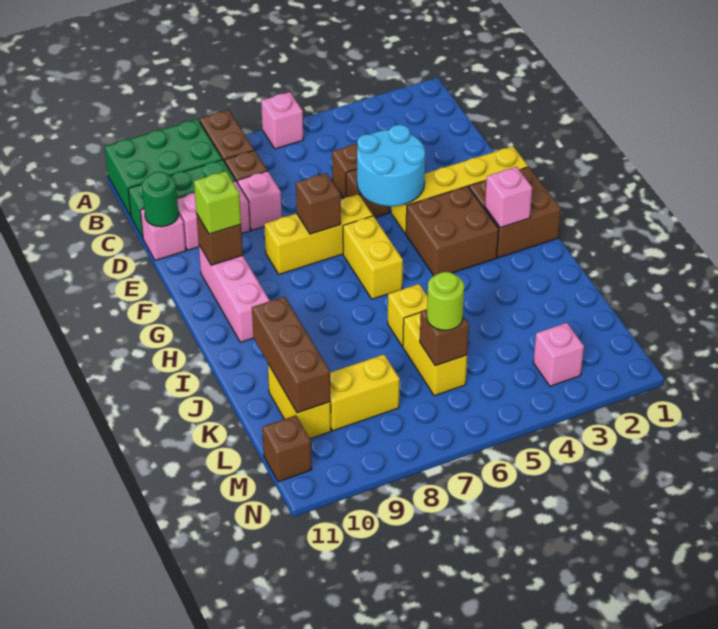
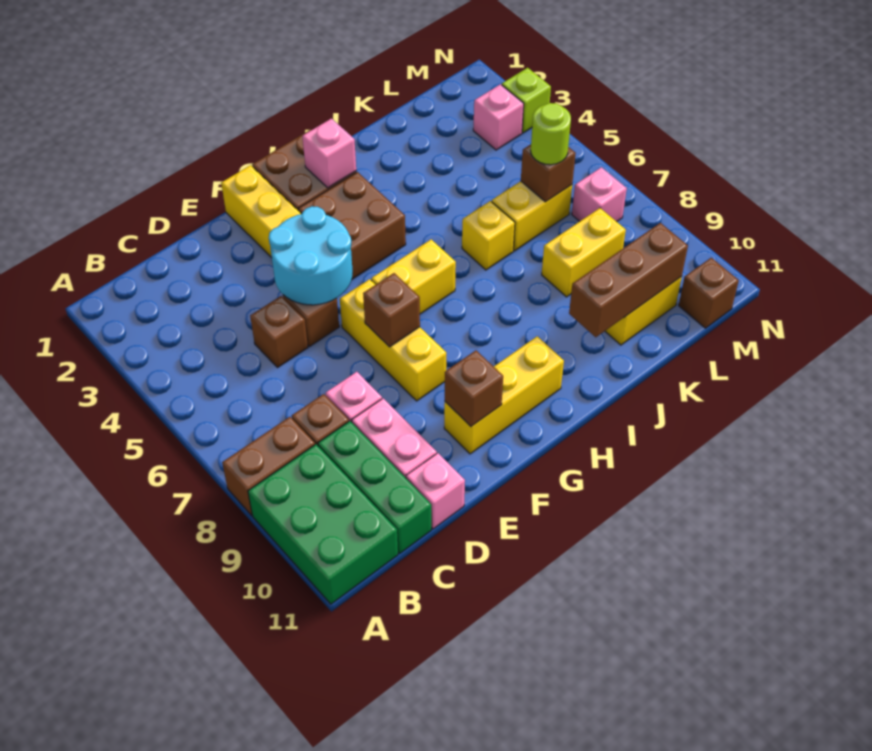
pink 1x1 brick [261,92,303,149] -> pink 1x1 brick moved to [572,167,627,222]
green 1x1 round brick [142,172,178,227] -> none
pink 1x3 brick [199,245,270,342] -> yellow 1x3 brick [444,336,564,454]
lime 1x1 brick [194,171,241,234] -> lime 1x1 brick moved to [502,68,551,133]
yellow 1x2 brick [330,355,400,431] -> yellow 1x2 brick turned to [542,208,626,297]

